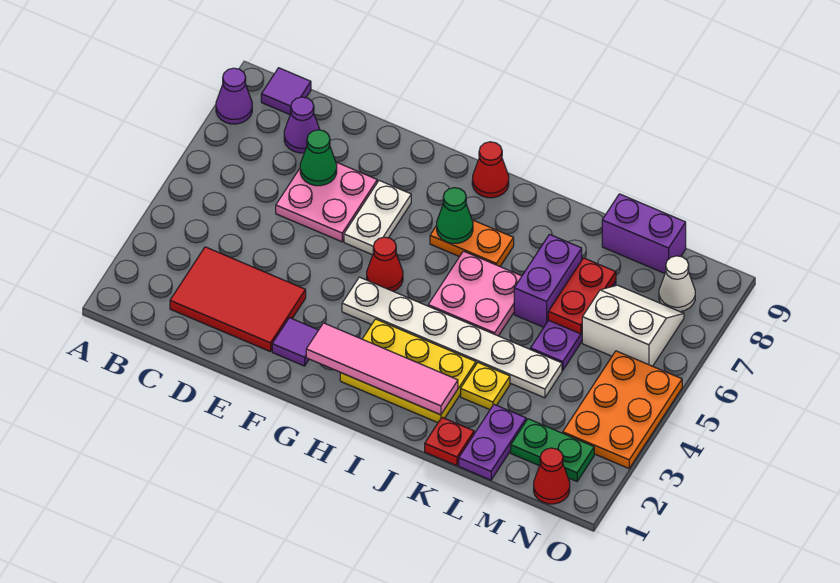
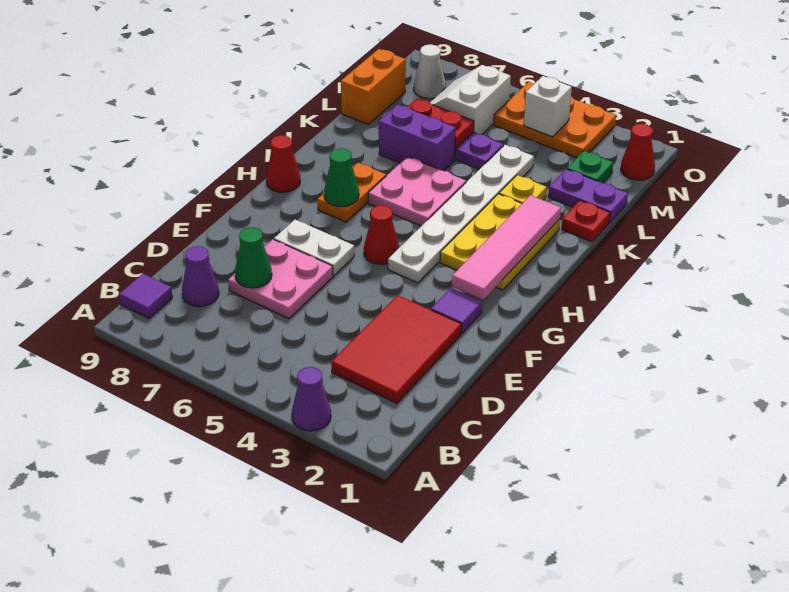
purple 1x1 cone [216,68,252,124] -> purple 1x1 cone moved to [292,367,331,431]
purple 1x2 brick [602,194,686,273] -> orange 1x2 brick [341,49,406,124]
green 1x2 plate [511,419,594,481] -> green 1x1 plate [567,151,613,183]
none -> white 1x1 brick [524,76,572,137]

